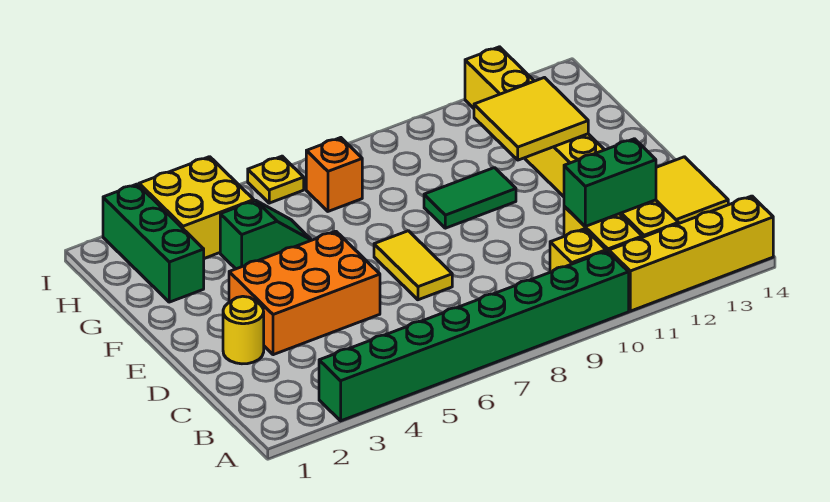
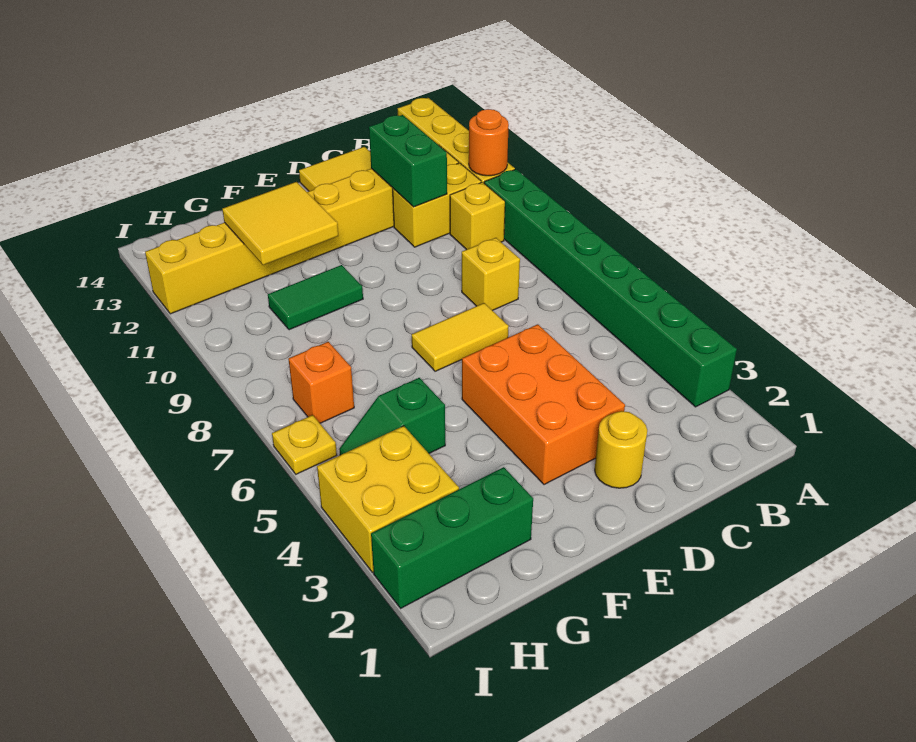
none -> orange 1x1 round brick [469,109,509,176]
none -> yellow 1x1 brick [462,238,520,311]
green 1x2 tile [424,168,516,228] -> green 1x2 tile turned to [268,265,363,330]
green 1x2 slope [220,200,311,269] -> green 1x2 slope turned to [339,378,445,455]

